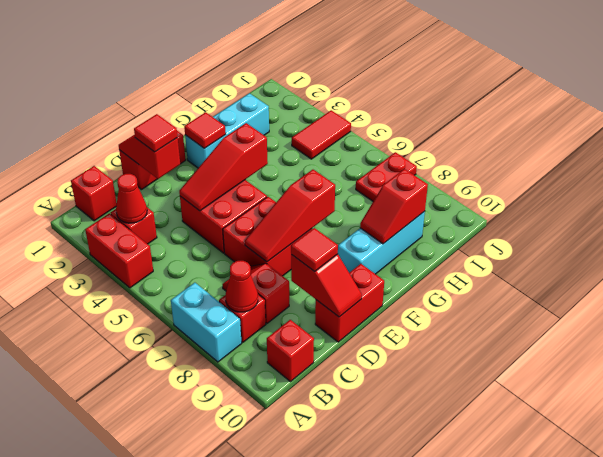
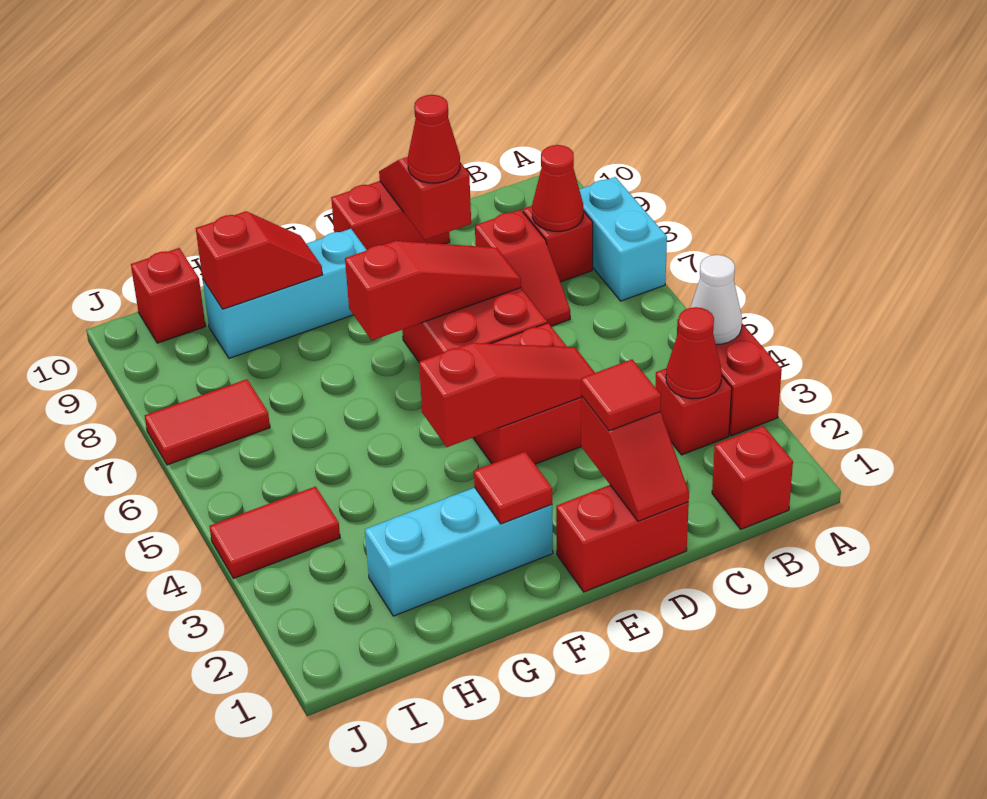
none -> white 1x1 cone [690,255,742,344]
red 1x1 brick [267,320,314,382] -> red 1x1 brick moved to [131,248,205,343]
red 1x1 tile [291,228,338,271] -> red 1x1 cone [408,95,460,183]
red 1x2 plate [356,152,417,201] -> red 1x2 tile [145,379,270,465]

